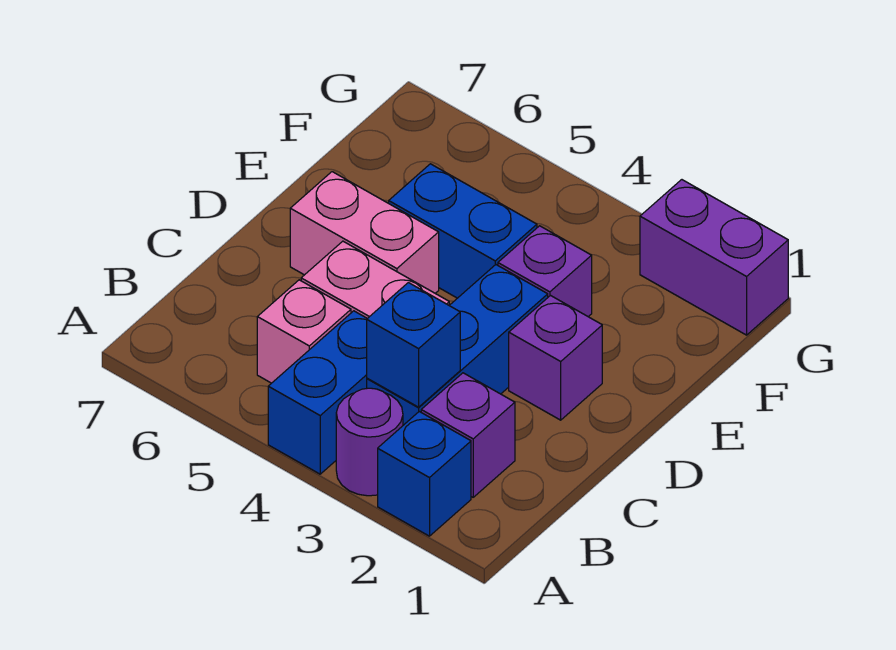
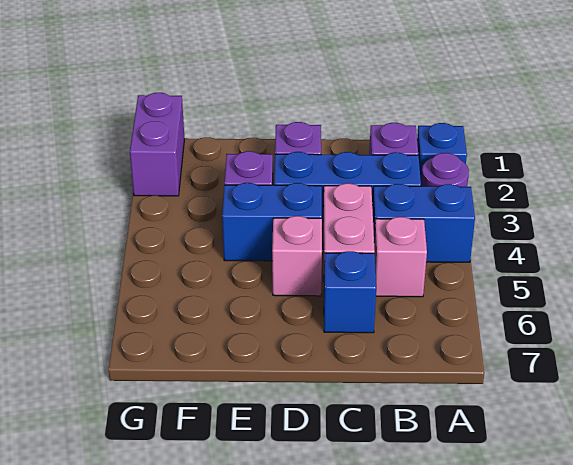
blue 1x1 brick [367,283,460,407] -> blue 1x1 brick moved to [324,251,376,333]
pink 1x2 brick [290,172,439,293] -> pink 1x1 brick [272,216,322,296]
blue 1x2 brick [389,164,537,298] -> blue 1x2 brick turned to [222,183,322,261]

